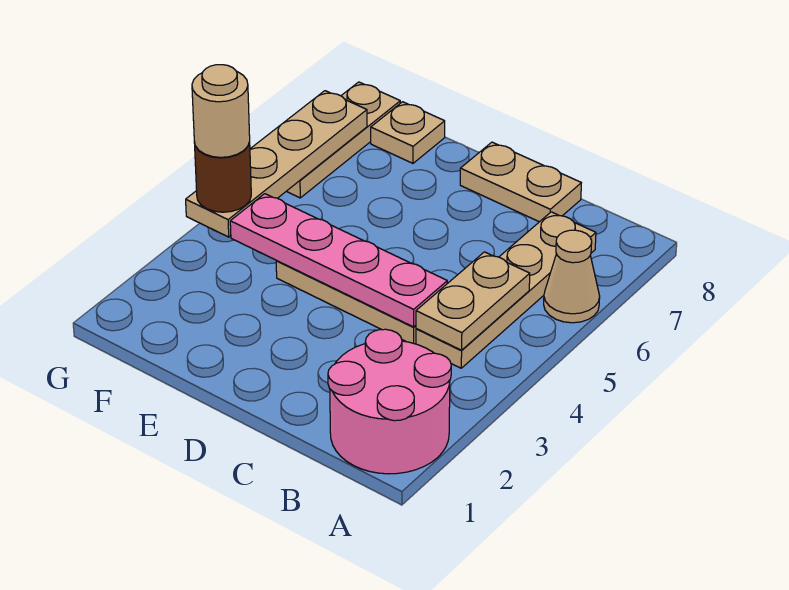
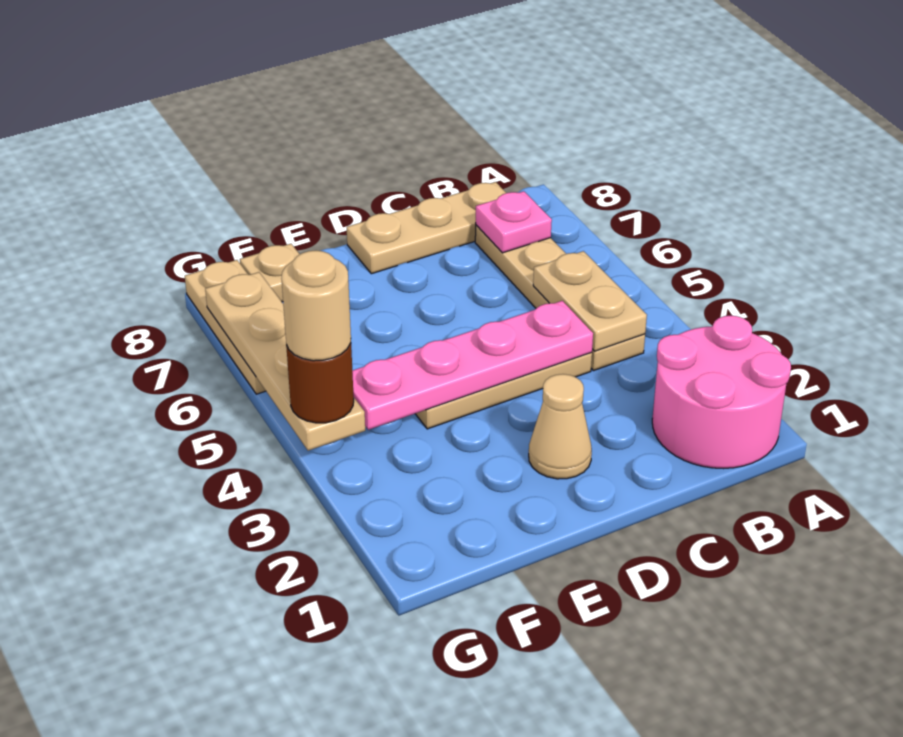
tan 1x1 cone [544,230,600,323] -> tan 1x1 cone moved to [529,374,592,479]
none -> pink 1x1 plate [476,191,552,253]
tan 1x2 plate [460,142,581,222] -> tan 1x3 plate [347,182,506,274]

